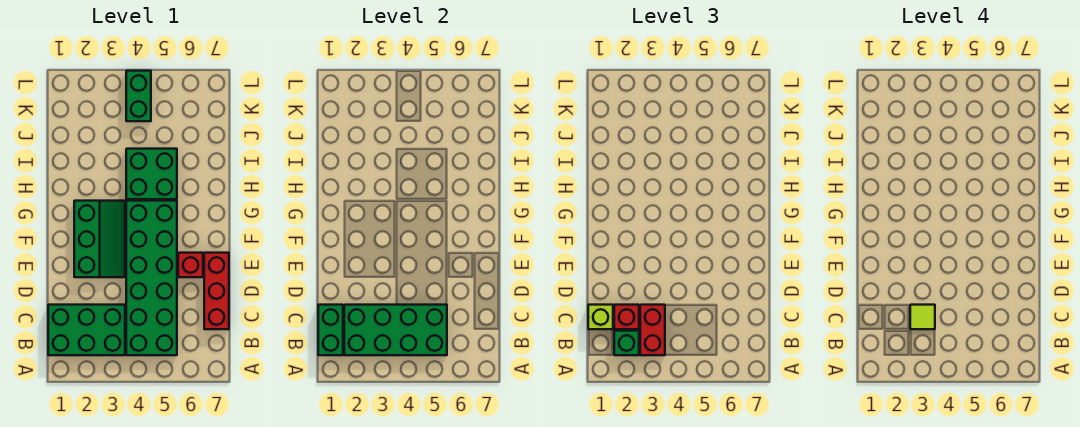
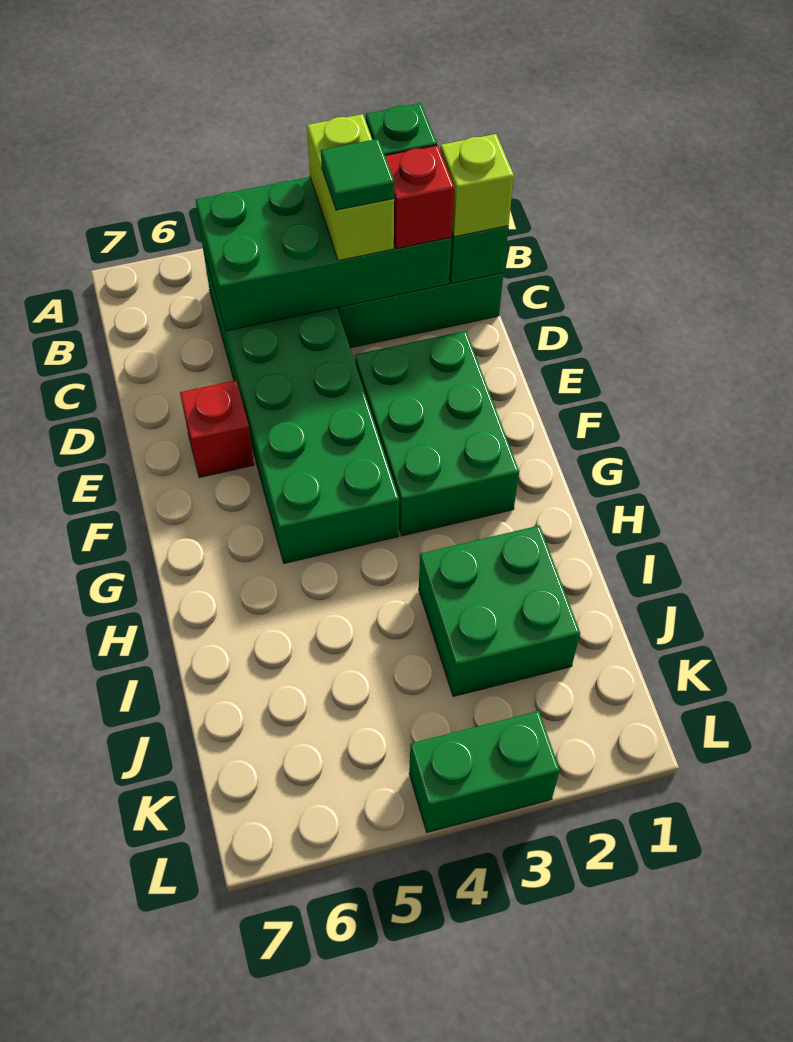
red 1x2 brick [640,305,665,355] -> lime 1x2 brick [307,114,394,261]
lime 1x1 tile [910,305,935,329] -> green 1x1 tile [321,139,394,210]
red 1x3 brick [204,253,229,329] -> none
green 2x3 slope [74,201,125,277] -> green 2x3 brick [355,331,519,536]
green 2x2 brick [126,149,177,199] -> green 2x2 brick moved to [419,525,580,696]
green 1x2 brick [126,71,151,121] -> green 1x2 brick turned to [409,711,560,832]

